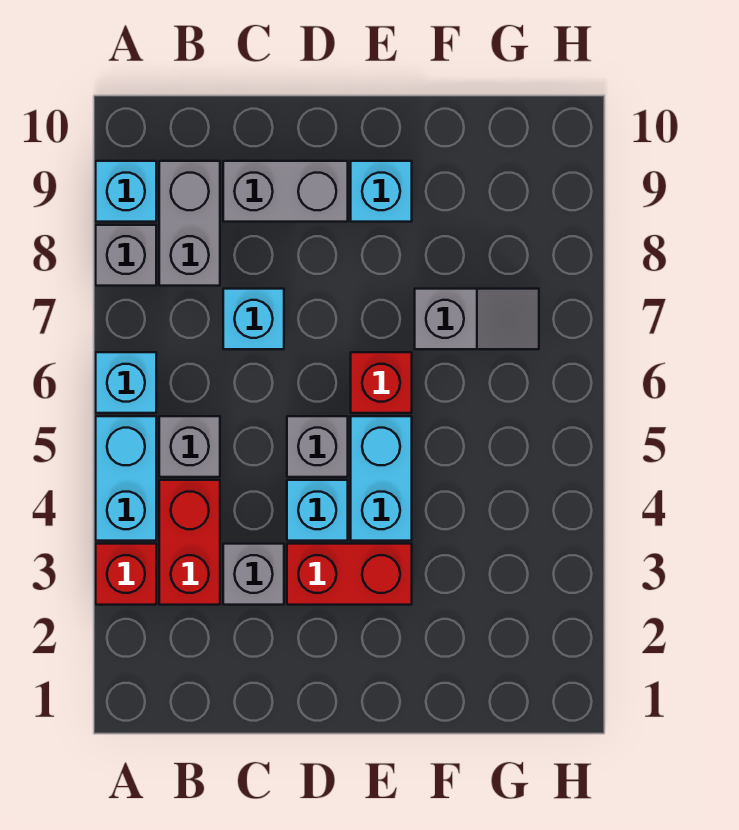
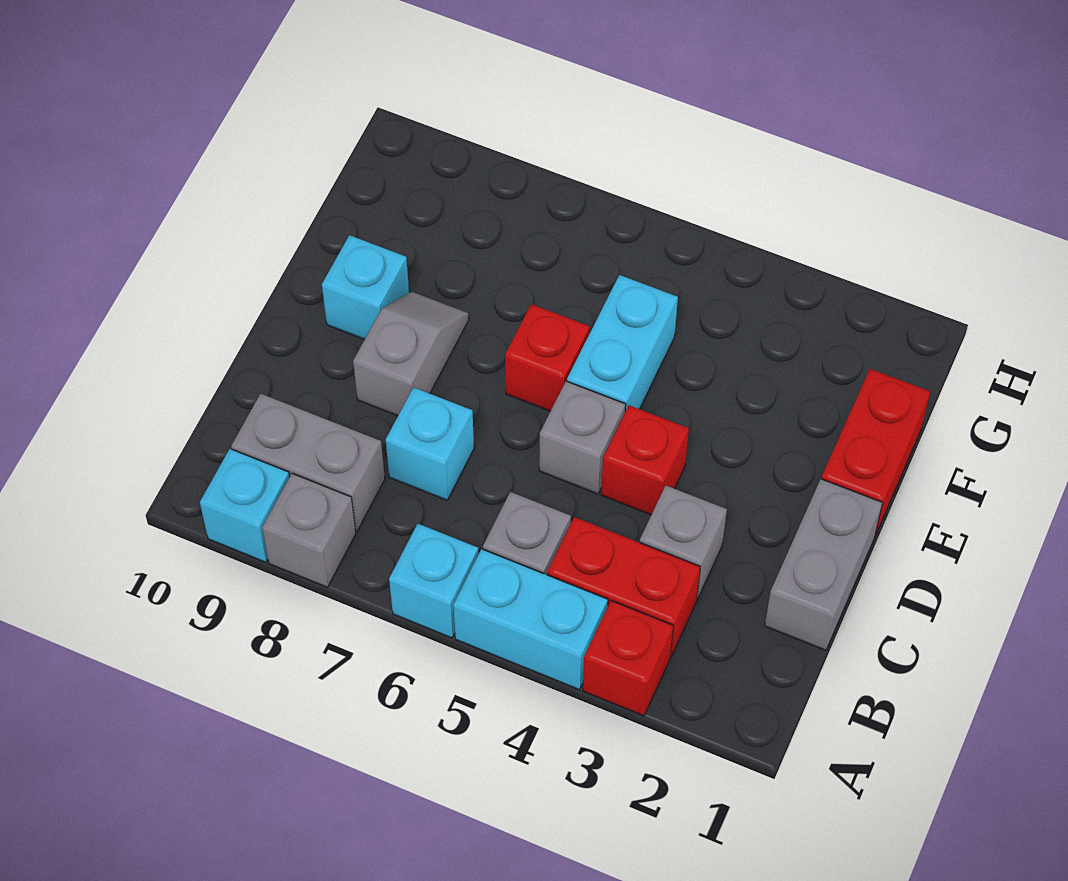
grey 1x2 brick [223,161,348,222] -> grey 1x2 brick moved to [765,479,882,650]
red 1x2 brick [287,544,412,605] -> red 1x2 brick moved to [821,369,931,536]
cyan 1x1 brick [287,480,348,541] -> red 1x1 brick [601,405,689,515]
cyan 1x2 brick [351,416,412,541] -> cyan 1x2 brick turned to [567,275,678,411]
grey 1x2 slope [415,289,539,349] -> grey 1x2 slope moved to [353,292,469,416]

